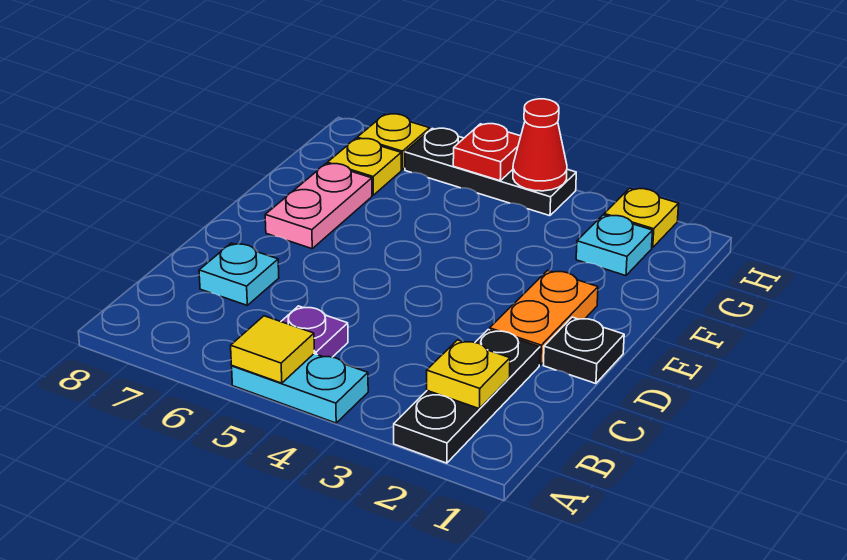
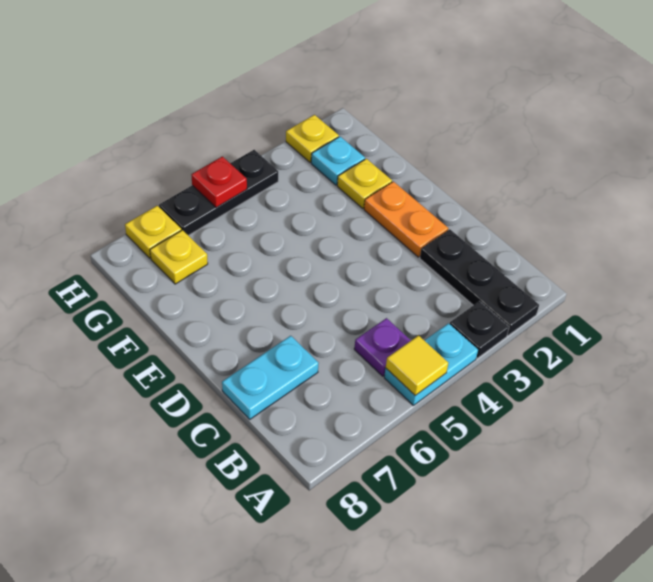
yellow 1x1 plate [427,340,510,409] -> yellow 1x1 plate moved to [337,159,392,208]
cyan 1x1 plate [199,243,279,305] -> cyan 1x2 plate [222,336,319,419]
black 1x1 plate [543,317,624,384] -> black 1x1 plate moved to [450,301,509,358]
pink 1x2 plate [265,164,372,249] -> none
red 1x1 cone [513,99,567,191] -> none

